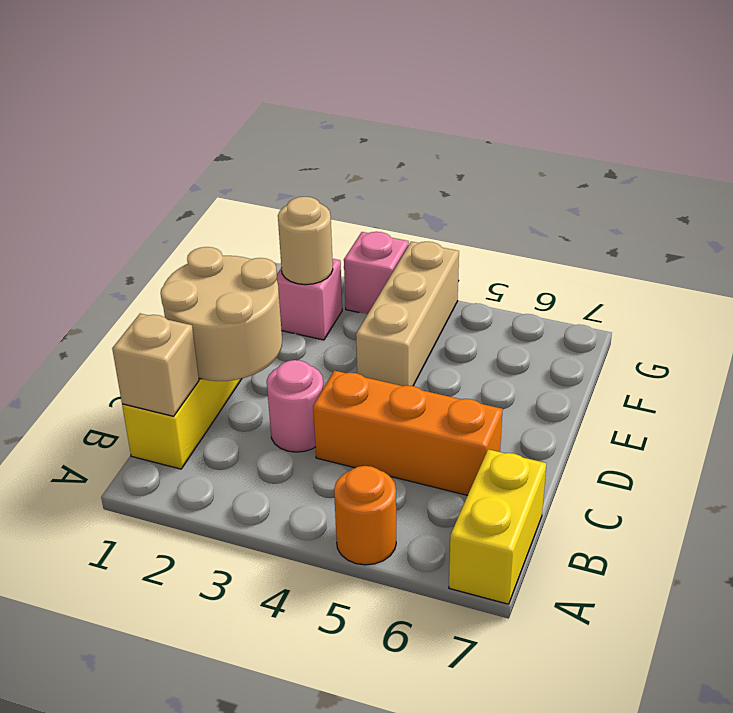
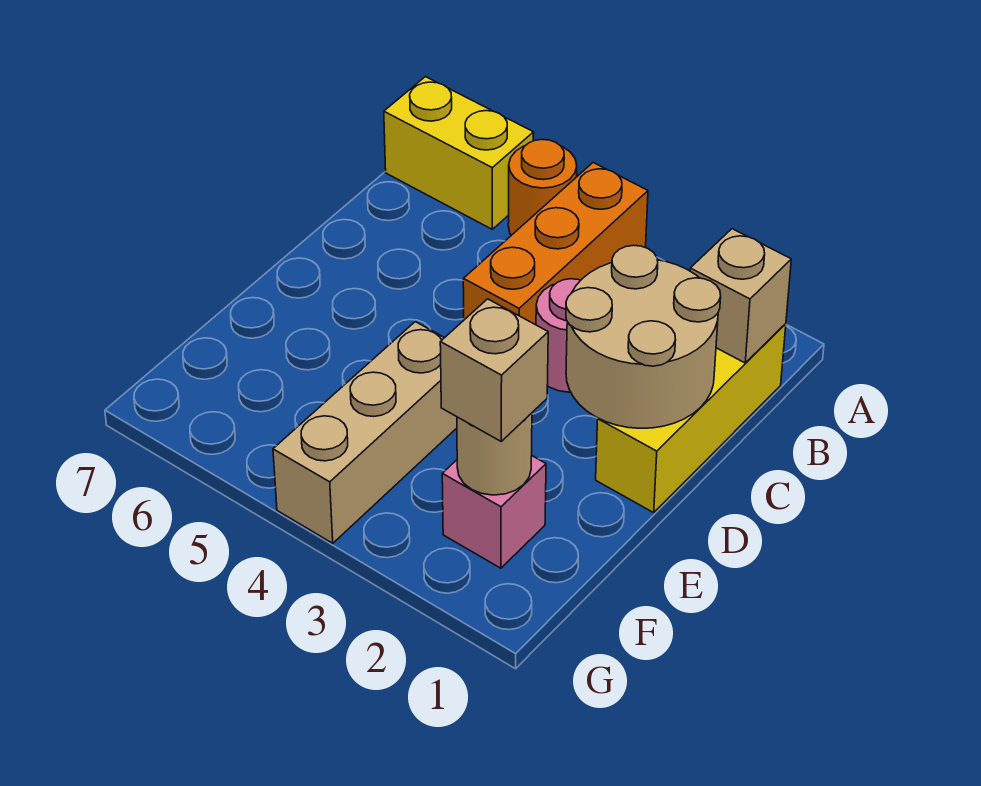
yellow 1x2 brick [449,449,546,604] -> yellow 1x2 brick turned to [384,77,534,229]
orange 1x3 brick [313,371,503,495] -> orange 1x3 brick turned to [463,163,648,325]
none -> tan 1x1 brick [440,299,548,441]
pink 1x1 brick [344,232,409,314] -> none

